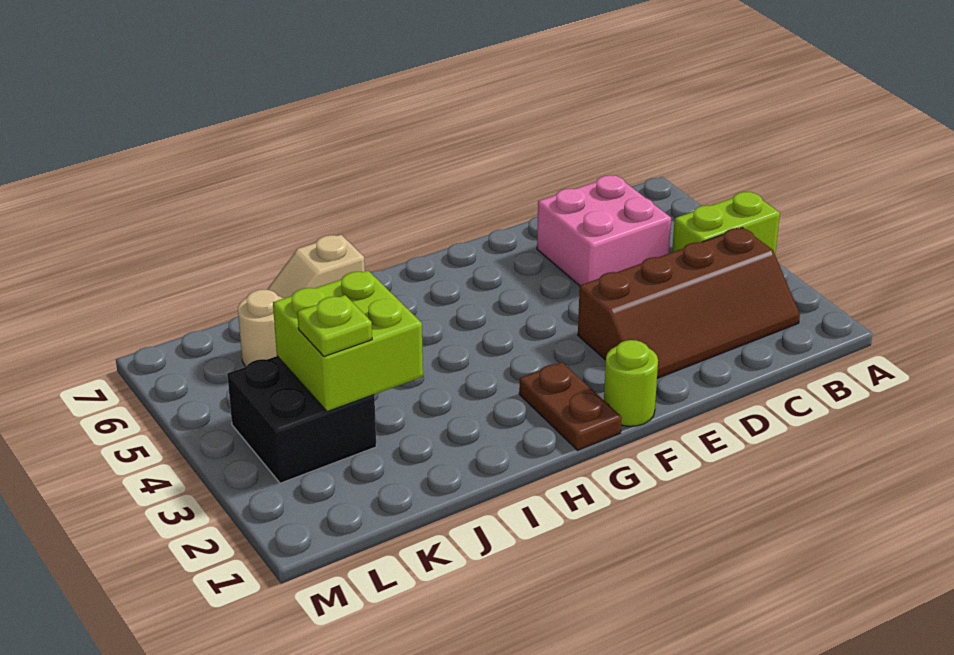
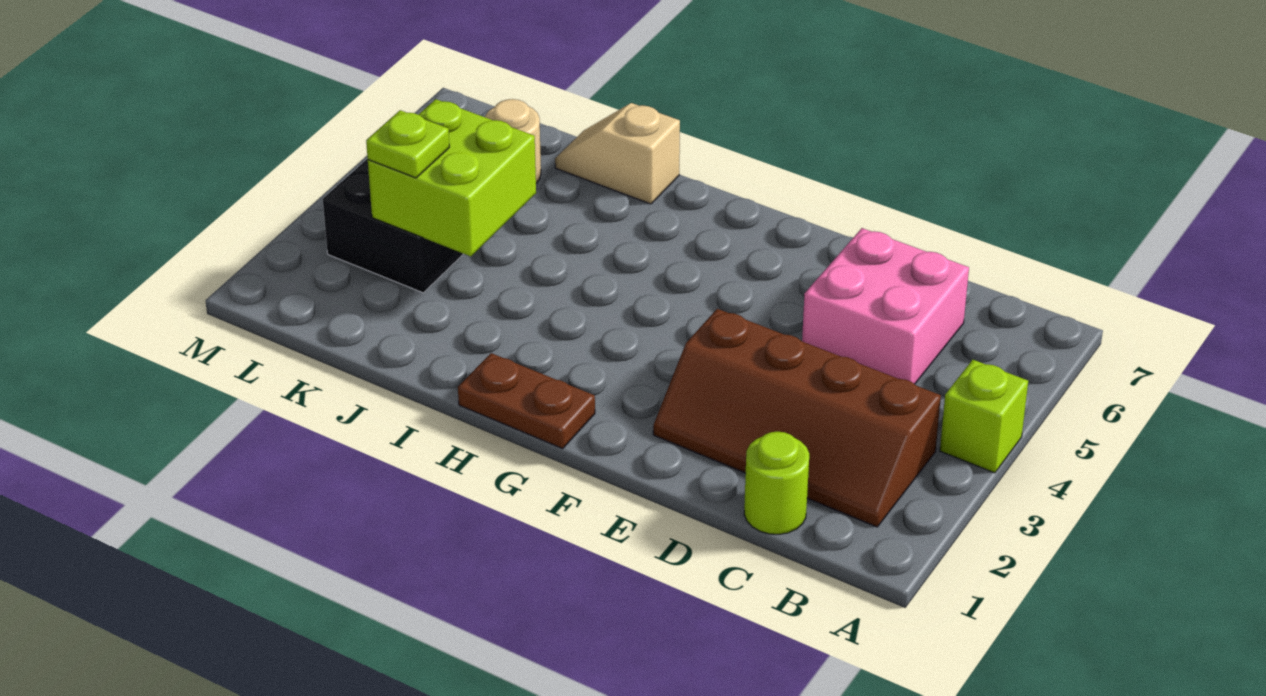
lime 1x2 brick [672,192,780,254] -> lime 1x1 brick [940,360,1028,473]
lime 1x1 round brick [604,340,658,426] -> lime 1x1 round brick moved to [744,432,809,534]
brown 1x2 plate [519,362,622,450] -> brown 1x2 plate turned to [458,353,595,449]

